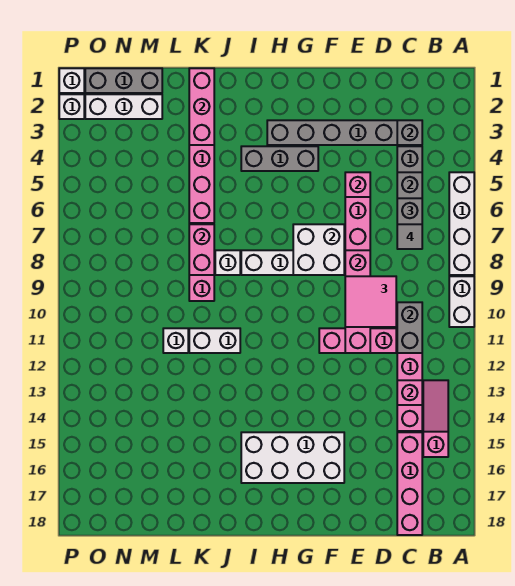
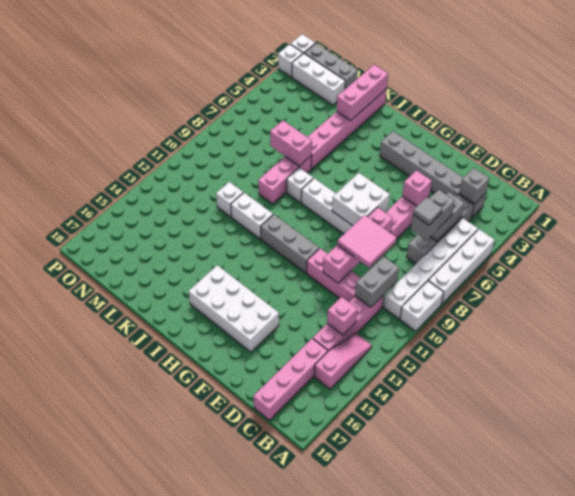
none -> white 1x6 brick [384,218,478,319]
grey 1x3 brick [241,146,318,171] -> grey 1x3 brick moved to [261,215,319,273]
pink 1x2 brick [189,224,214,275] -> pink 1x2 brick turned to [270,121,312,166]

